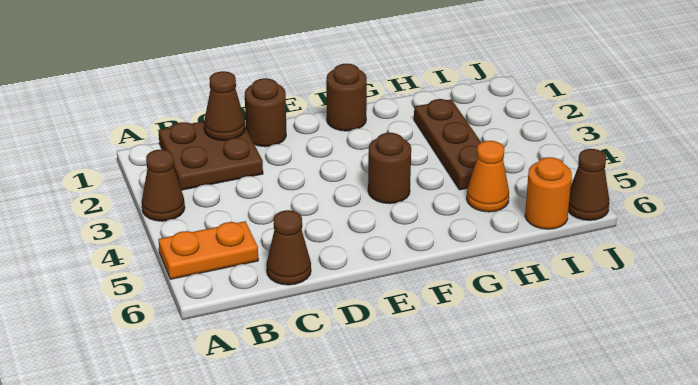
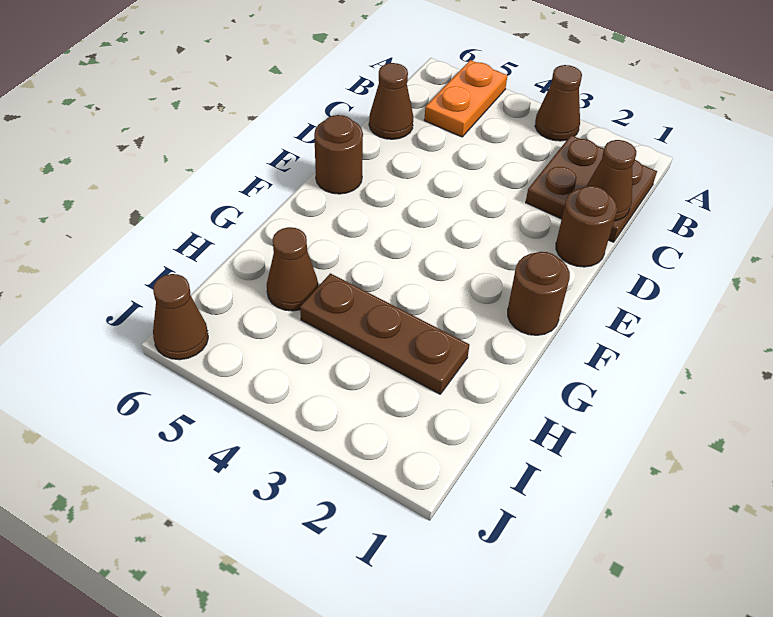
brown 1x1 round brick [368,133,411,204] -> brown 1x1 round brick moved to [314,115,363,194]
orange 1x1 cone [467,141,509,212] -> brown 1x1 cone [267,227,318,311]
orange 1x1 round brick [525,157,572,229] -> none

